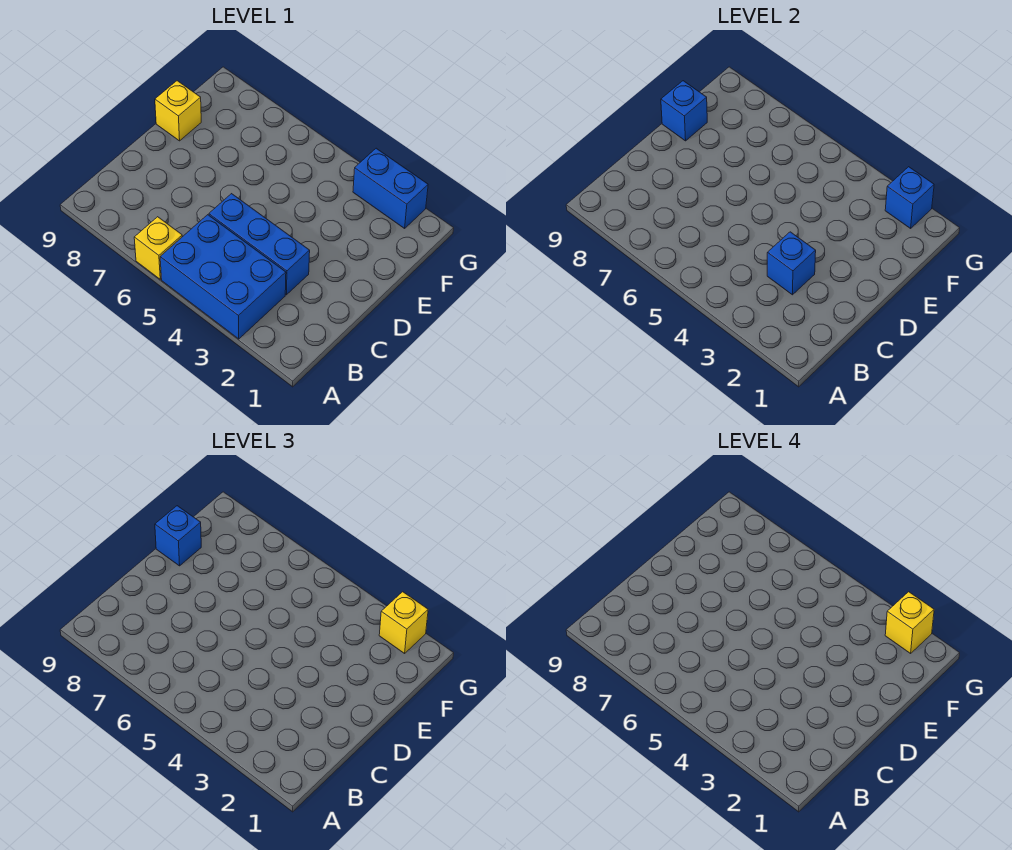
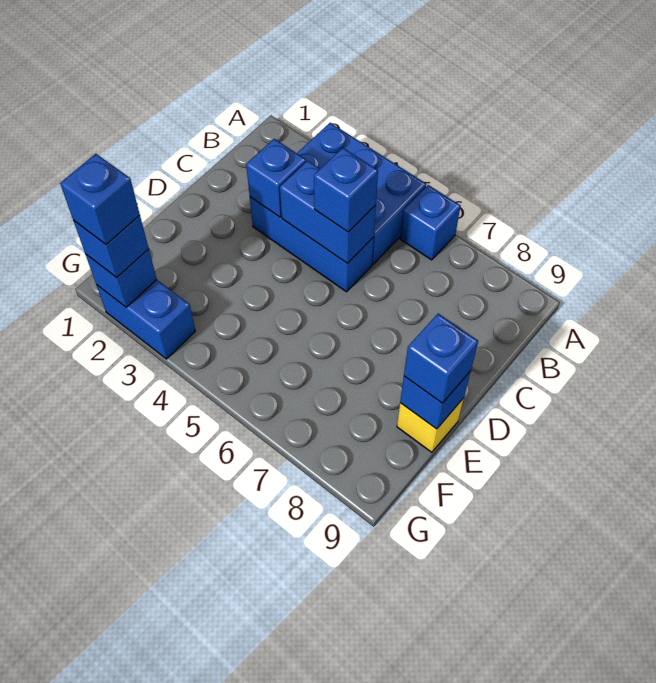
yellow 1x1 brick [134,217,182,279] -> blue 1x1 brick [400,185,461,260]
none -> blue 1x2 brick [280,161,376,263]
none -> blue 1x1 brick [314,148,378,232]
yellow 1x1 brick [379,592,428,653] -> blue 1x1 brick [73,215,149,277]
yellow 1x1 brick [885,592,934,653] -> blue 1x1 brick [60,154,140,244]

